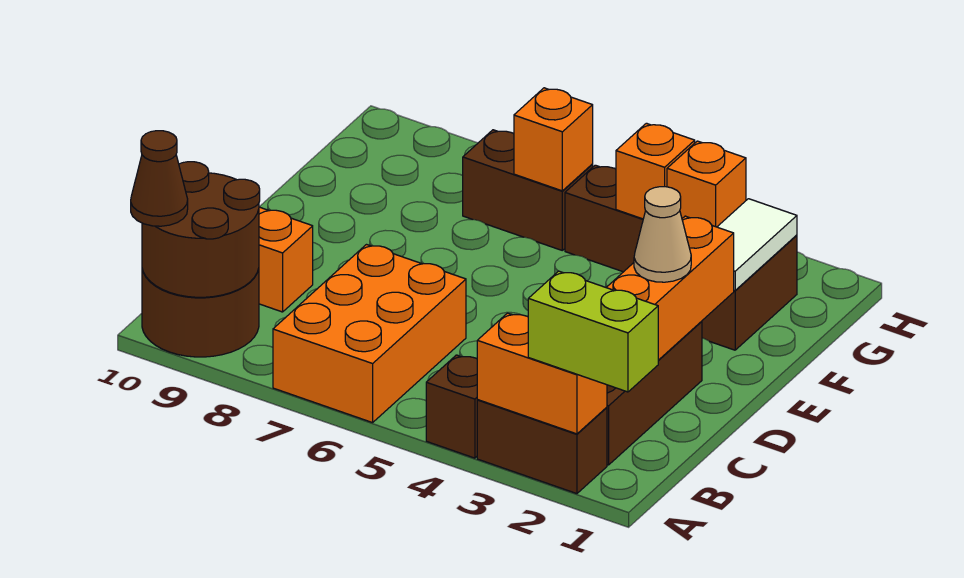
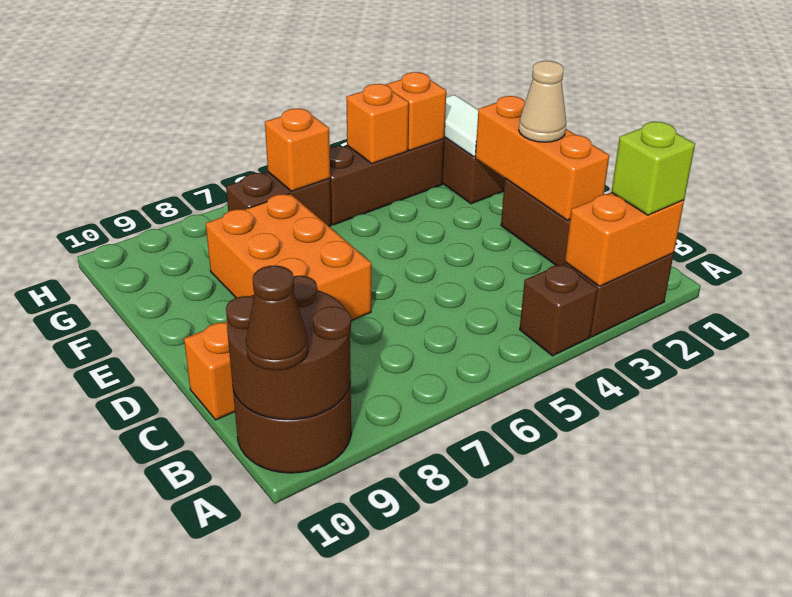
lime 1x2 brick [528,271,658,392] -> lime 1x1 brick [611,122,695,215]
orange 2x3 brick [273,245,466,423] -> orange 2x3 brick moved to [206,194,371,321]

